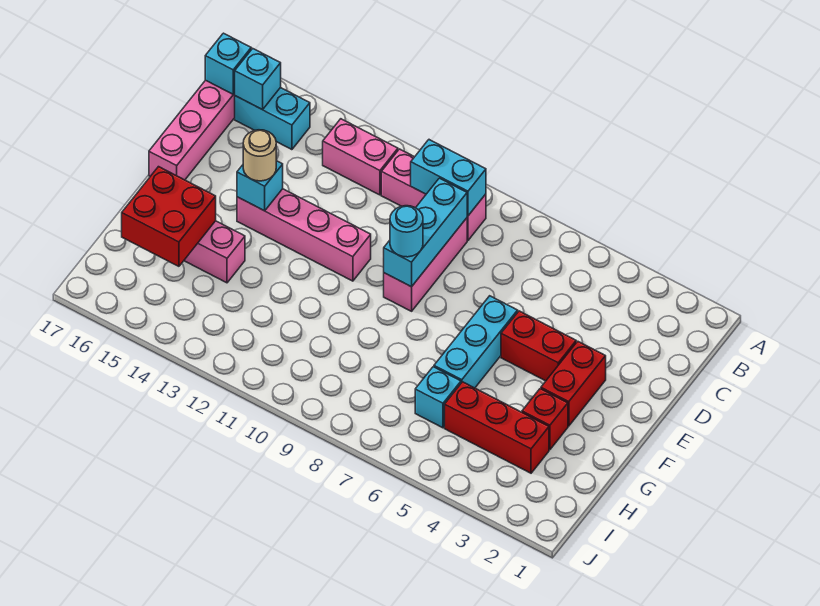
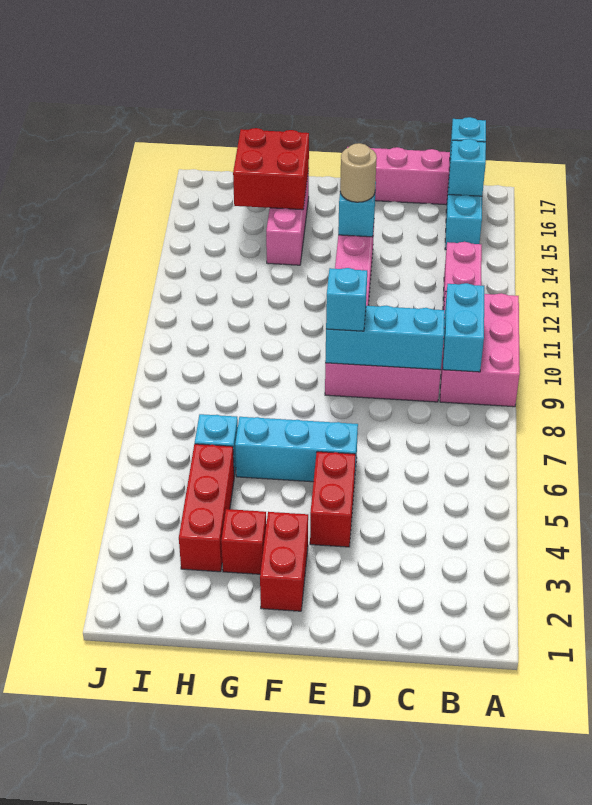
pink 1x3 brick [381,149,486,240] -> pink 2x3 brick [440,292,520,407]
red 1x2 brick [541,341,606,426] -> red 1x2 brick turned to [260,512,308,611]
cyan 1x1 round brick [390,206,423,257] -> cyan 1x1 brick [326,268,367,331]

